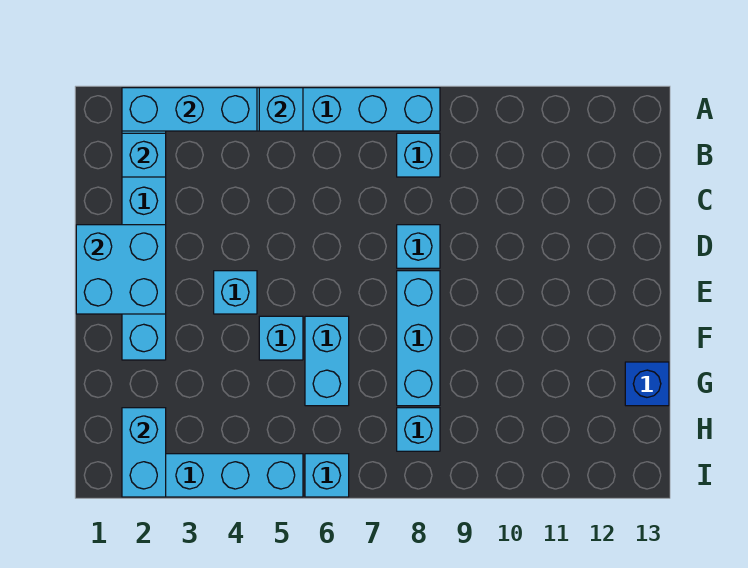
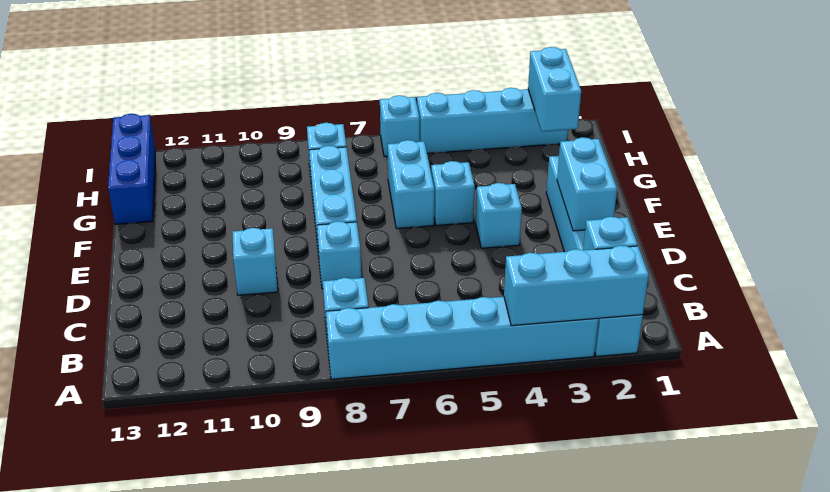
cyan 1x1 brick [259,88,303,131] -> cyan 1x1 brick moved to [232,228,278,295]
cyan 2x2 brick [76,225,166,314] -> cyan 1x2 brick [557,137,617,231]
blue 1x1 brick [625,362,669,406] -> blue 1x3 brick [108,114,156,224]

